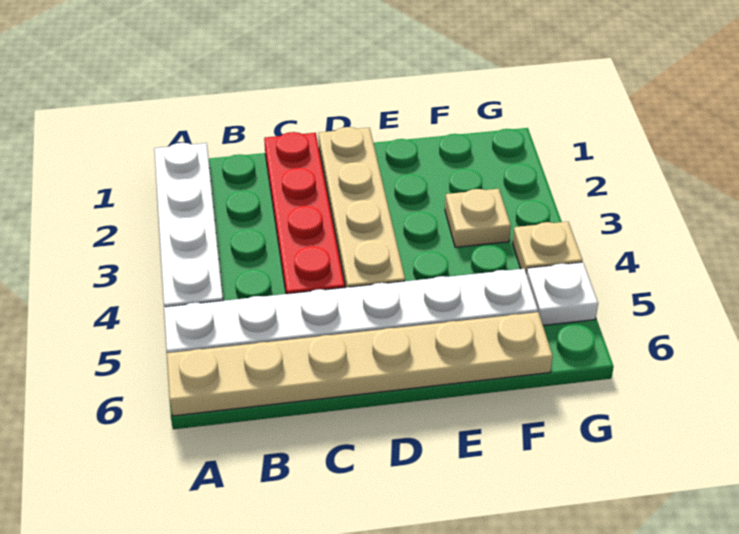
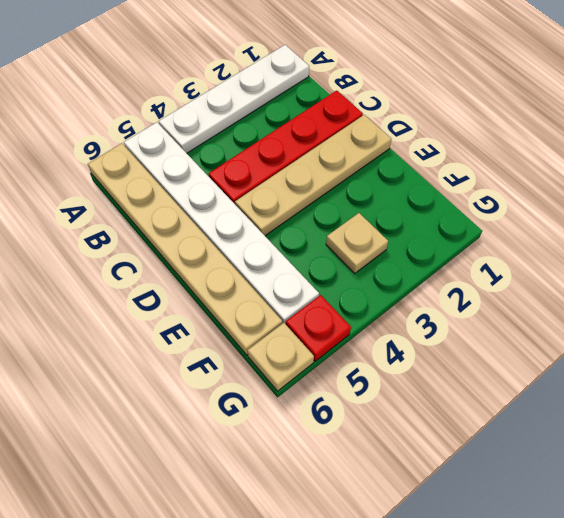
tan 1x1 plate [513,222,582,274] -> tan 1x1 plate moved to [248,323,314,391]
white 1x1 plate [527,262,598,325] -> red 1x1 plate [286,295,351,361]

